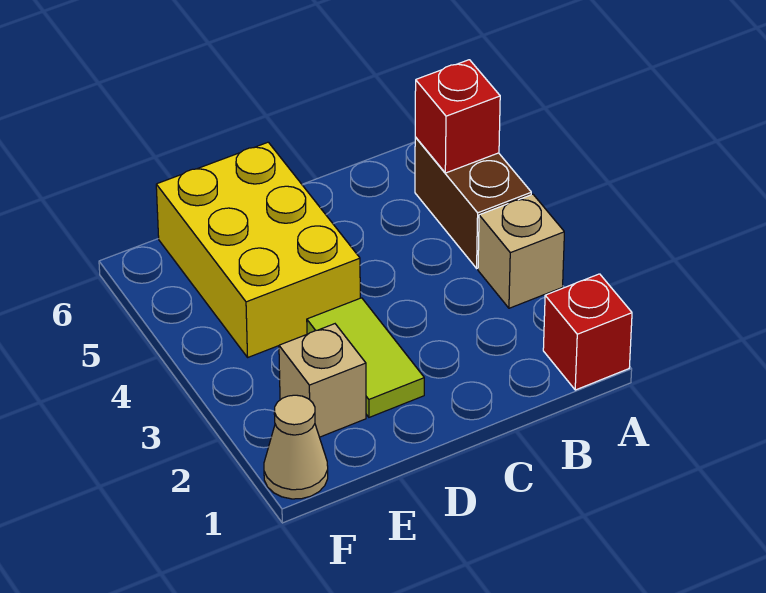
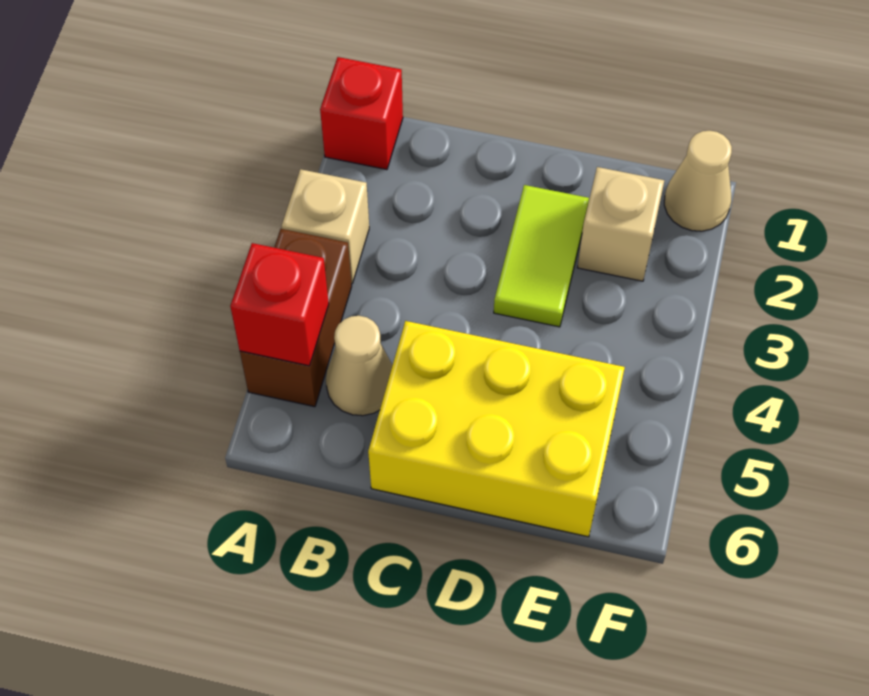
none -> tan 1x1 cone [326,316,393,416]
yellow 2x3 brick [156,142,360,357] -> yellow 2x3 brick turned to [368,321,625,537]

